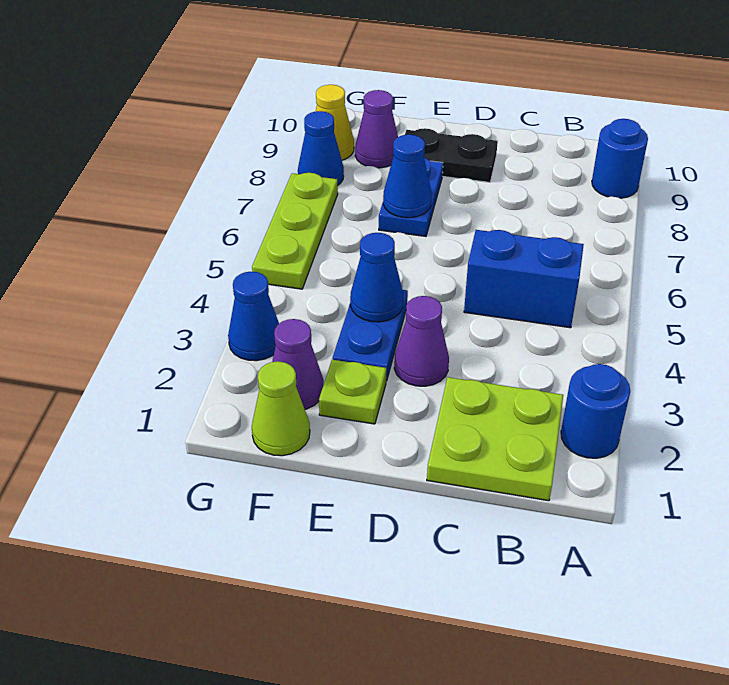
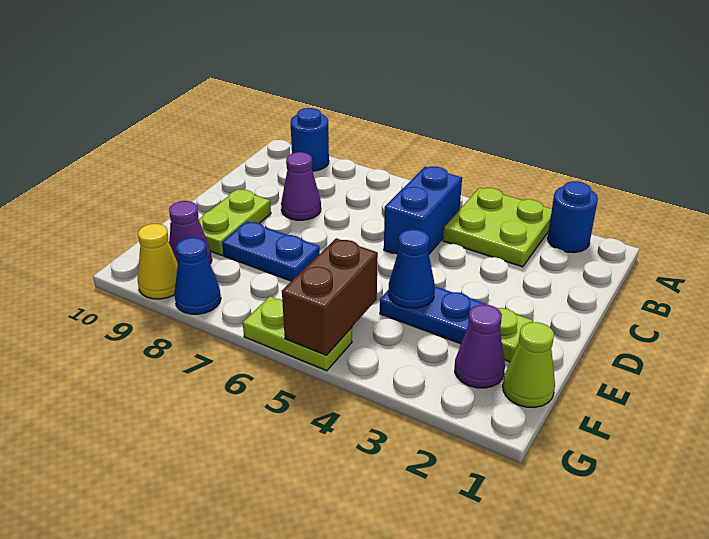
lime 2x2 plate [427,377,563,501] -> lime 2x2 plate moved to [443,188,552,267]
purple 1x1 cone [394,296,449,386] -> purple 1x1 cone moved to [281,152,321,220]
black 1x2 plate [405,128,498,182] -> lime 1x2 plate [199,189,271,255]
blue 1x1 cone [383,135,432,218] -> none
none -> brown 1x2 brick [282,238,378,355]
blue 1x1 cone [228,272,279,361] -> none
lime 1x3 plate [252,173,338,289] -> lime 1x2 plate [243,296,352,371]

